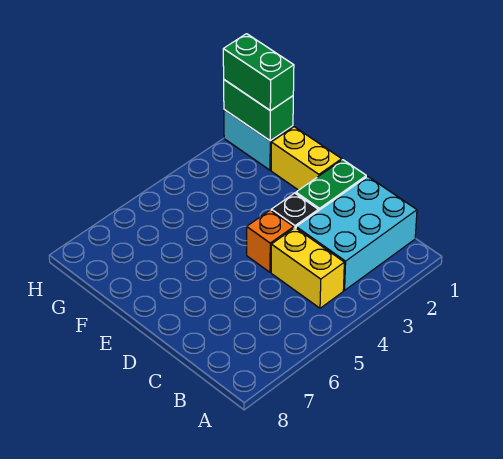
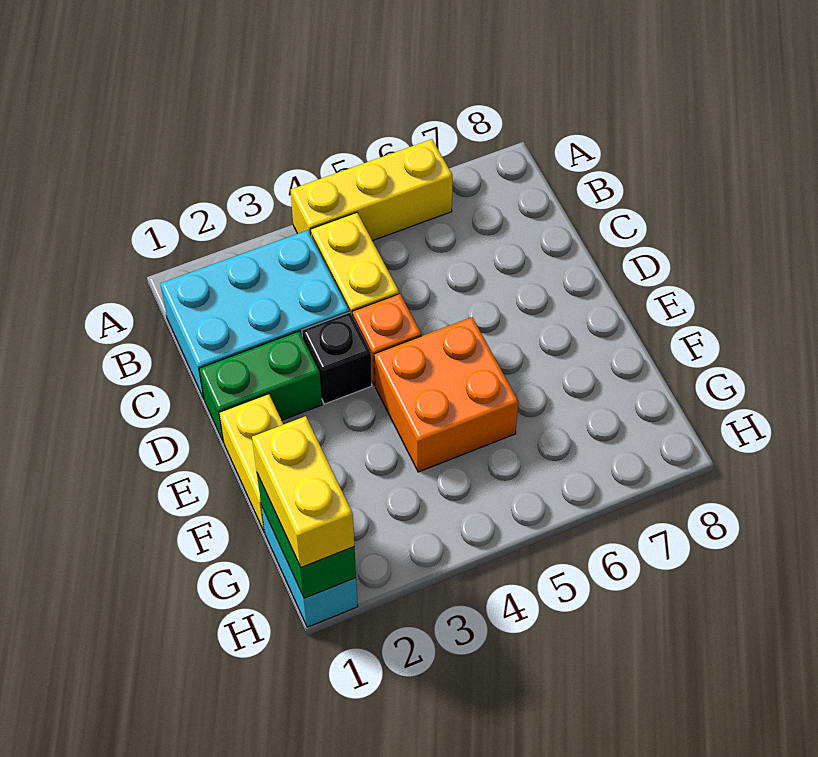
none -> yellow 1x3 brick [290,139,453,241]
none -> orange 2x2 brick [374,317,518,472]
green 1x2 brick [223,34,294,111] -> yellow 1x2 brick [252,416,354,568]

